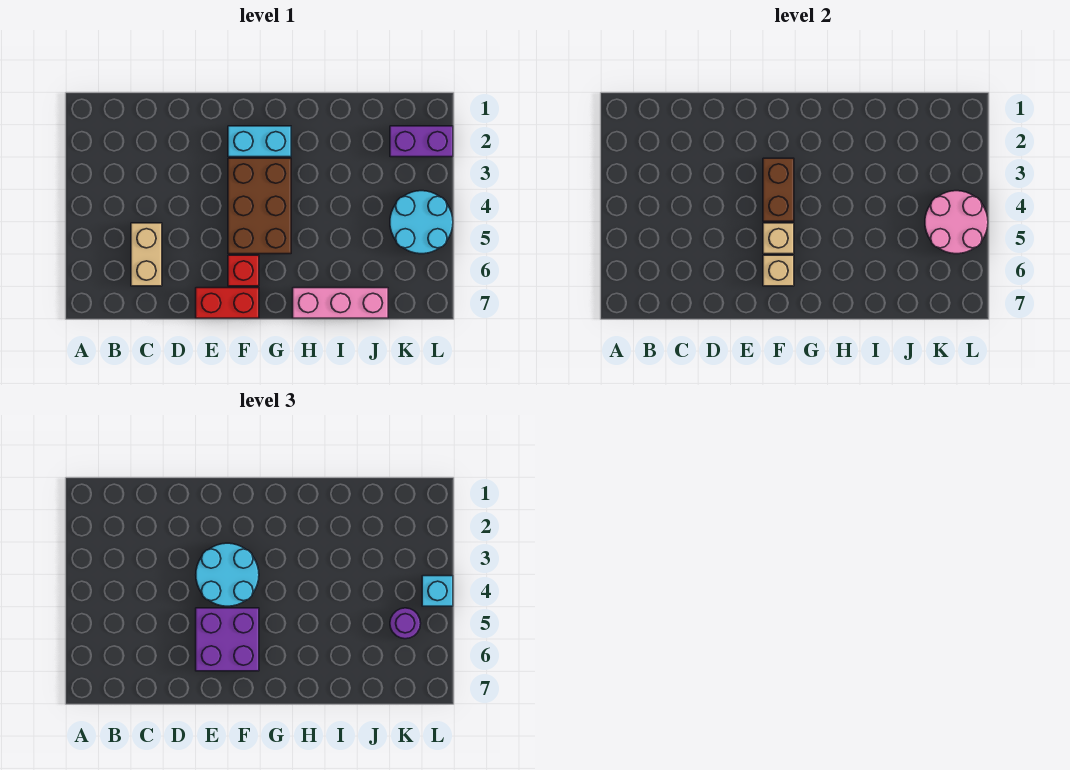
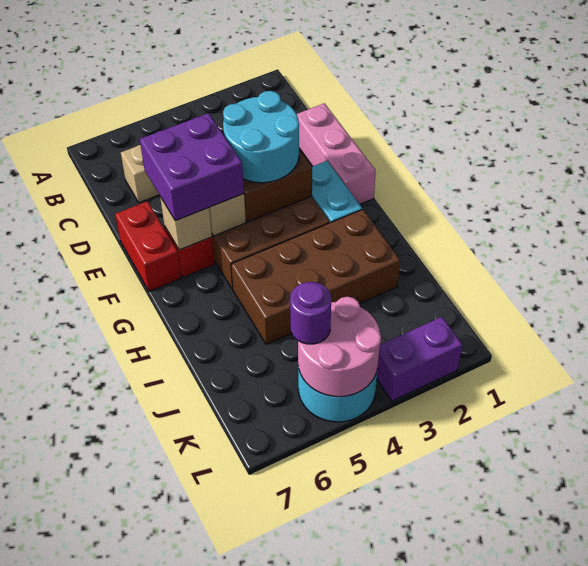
none -> brown 2x4 brick [231,209,400,344]
pink 1x3 brick [293,288,388,318] -> pink 1x3 brick moved to [297,103,376,204]
purple 1x2 brick [390,126,453,157] -> purple 1x2 brick turned to [377,317,462,401]
cyan 1x1 brick [422,576,453,606] -> none

